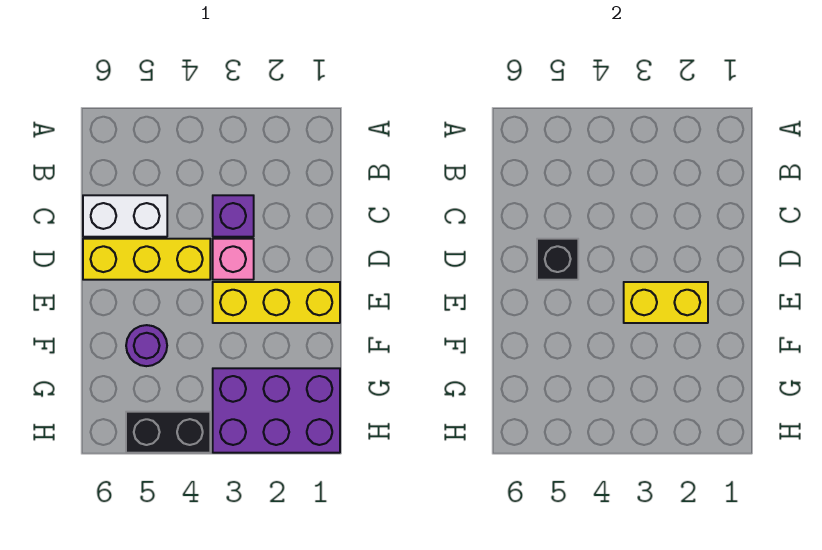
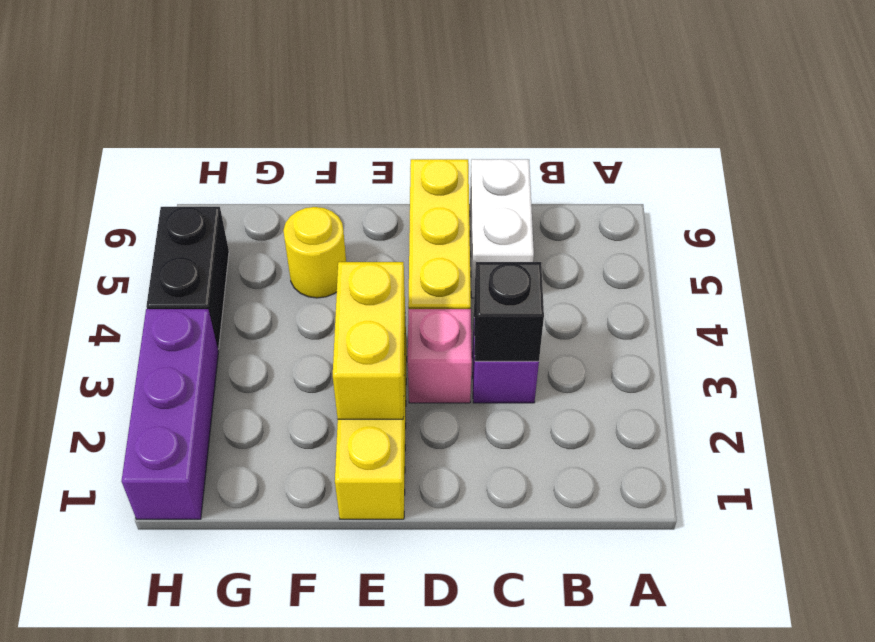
black 1x1 brick [537,239,578,280] -> black 1x1 brick moved to [474,262,544,361]
purple 1x1 round brick [126,325,167,366] -> yellow 1x1 round brick [283,207,346,298]
purple 2x3 brick [213,368,340,453] -> purple 1x3 brick [122,309,218,519]

